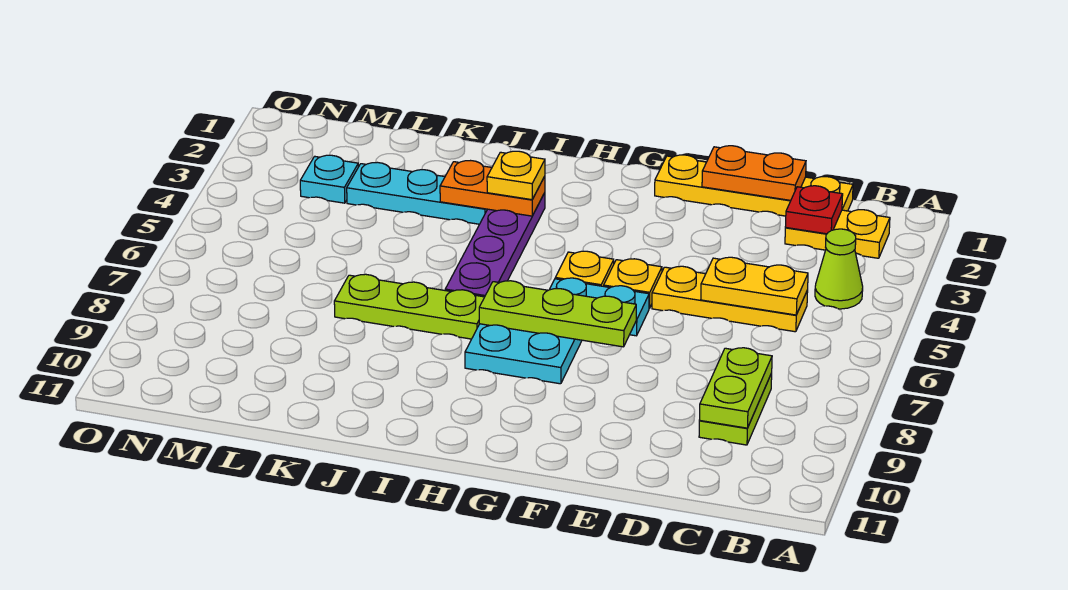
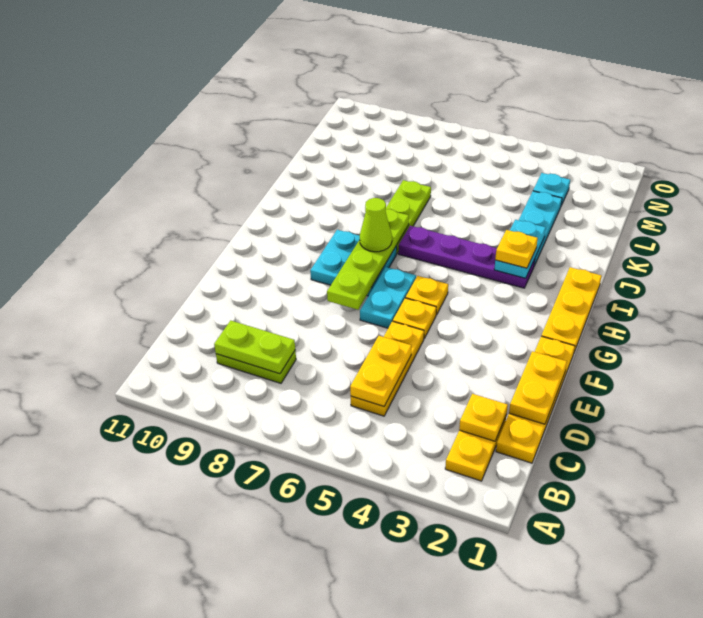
lime 1x1 cone [815,229,863,309] -> lime 1x1 cone moved to [360,198,392,252]
red 1x1 plate [785,186,843,234] -> yellow 1x1 plate [459,394,508,441]
orange 1x2 plate [702,146,806,200] -> yellow 1x2 plate [509,351,567,424]
lime 1x3 plate [479,281,636,347] -> lime 1x4 plate [327,209,409,310]
none -> yellow 1x3 plate [541,267,602,352]
orange 1x2 plate [440,161,545,216] -> cyan 1x2 plate [494,220,546,278]

